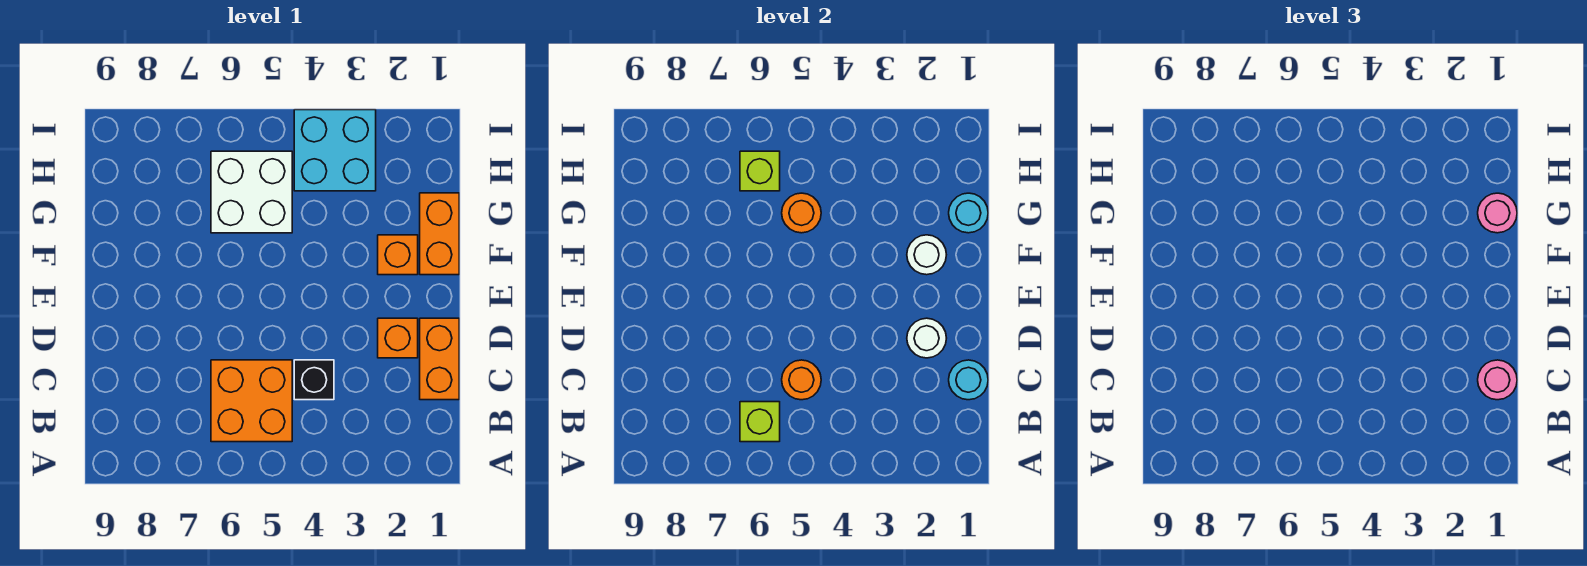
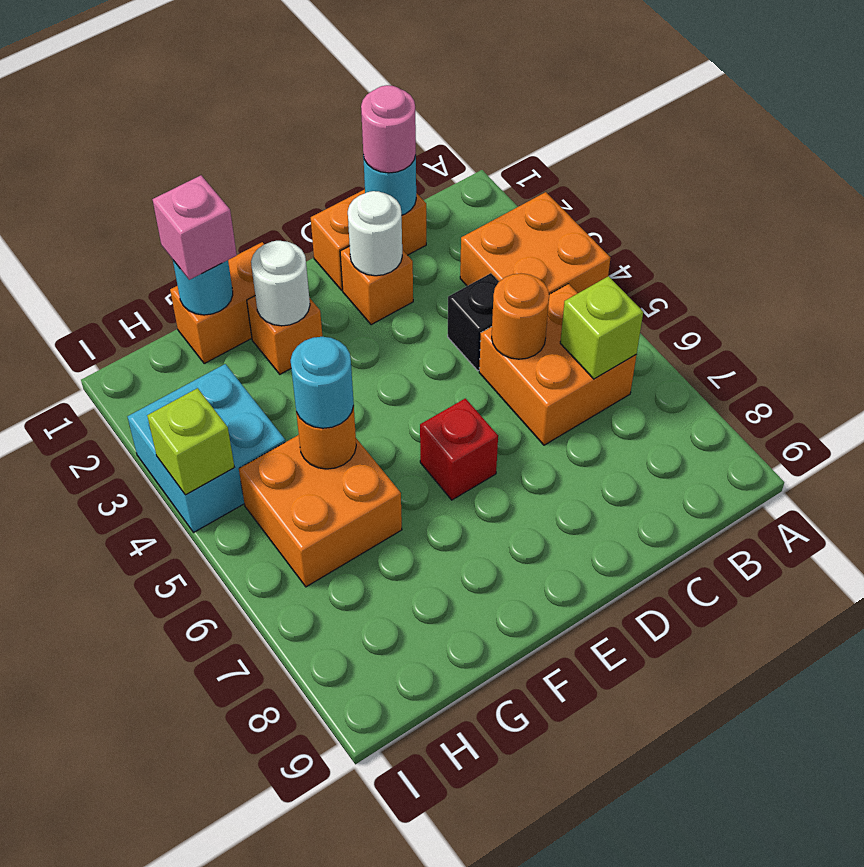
none -> orange 2x2 brick [460,192,610,294]
none -> red 1x1 brick [420,398,498,500]
pink 1x1 round brick [1478,193,1517,233] -> pink 1x1 brick [153,175,237,280]
white 2x2 brick [211,151,292,233] -> orange 2x2 brick [239,435,402,587]
none -> cyan 1x1 round brick [291,337,354,428]
lime 1x1 brick [740,151,780,191] -> lime 1x1 brick moved to [147,388,235,495]

